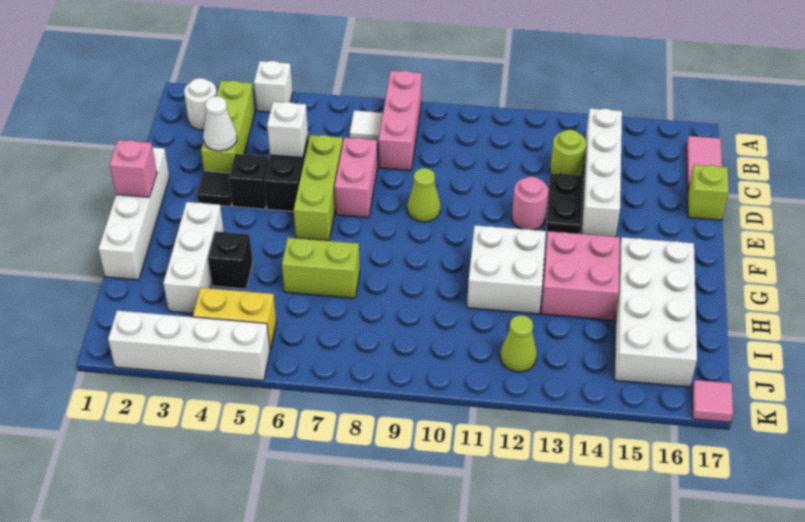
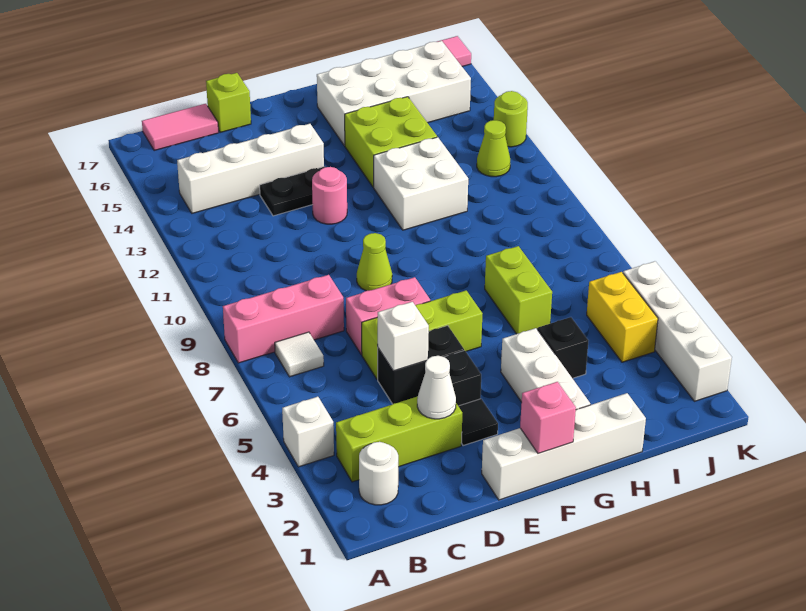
lime 1x1 round brick [550,130,586,176] -> lime 1x1 round brick moved to [494,91,528,147]
white 1x3 brick [163,202,224,313] -> white 1x3 brick turned to [501,328,590,410]
pink 2x2 brick [541,231,620,320] -> lime 2x2 brick [345,97,437,187]

